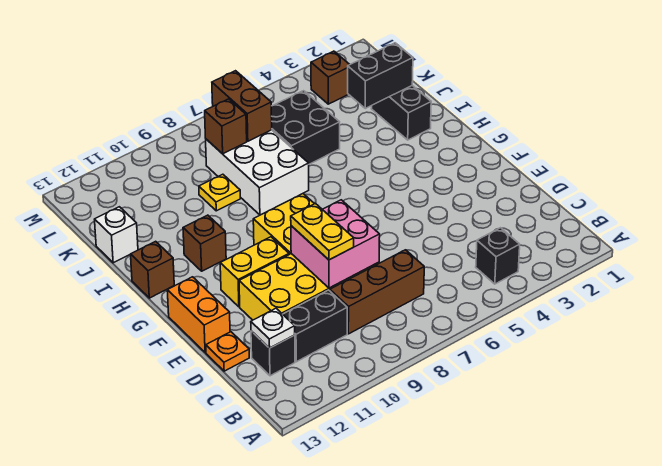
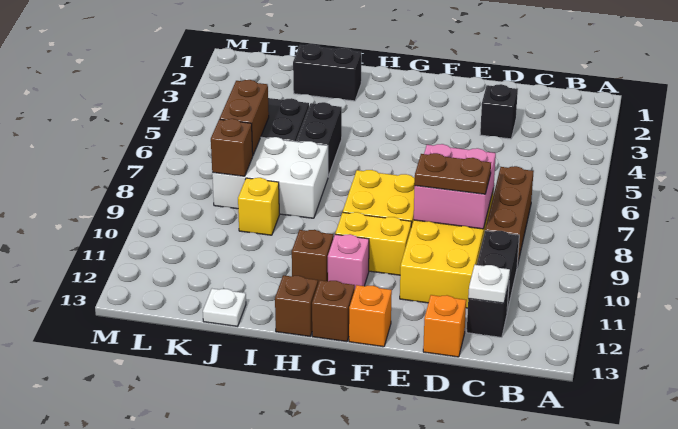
black 1x1 brick [476,228,520,284] -> black 1x1 brick moved to [480,84,518,139]
yellow 1x2 plate [291,203,354,260] -> brown 1x2 plate [415,153,491,194]
orange 1x1 plate [206,332,249,371] -> orange 1x1 brick [423,295,466,357]
orange 1x2 brick [167,277,230,353] -> orange 1x1 brick [349,285,392,347]
yellow 1x2 brick [220,237,289,307] -> yellow 1x2 brick turned to [335,212,412,275]
none -> pink 1x1 brick [328,234,369,288]
black 1x2 brick [348,43,413,108] -> black 1x2 brick moved to [296,102,342,177]
yellow 1x1 plate [199,174,240,211] -> yellow 1x1 brick [238,178,279,235]
white 1x1 brick [95,207,138,263] -> white 1x1 plate [203,289,246,326]
brown 1x2 brick [212,71,272,141] -> brown 1x2 brick turned to [220,80,269,155]
brown 1x1 brick [311,51,350,104] -> brown 1x1 brick moved to [312,280,355,342]

